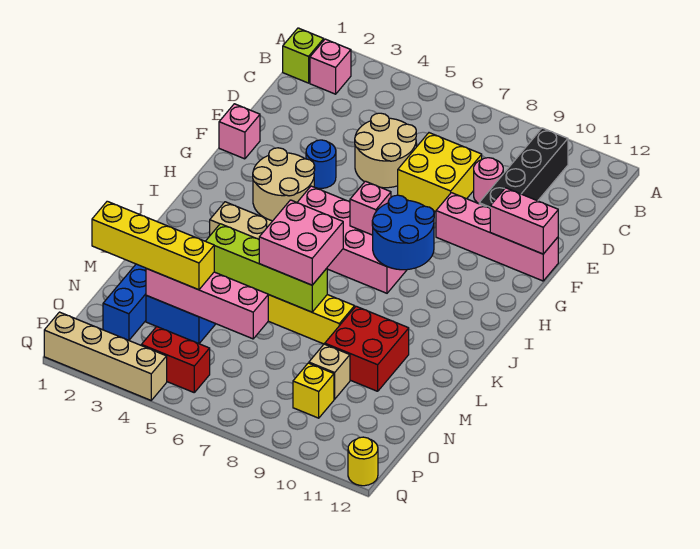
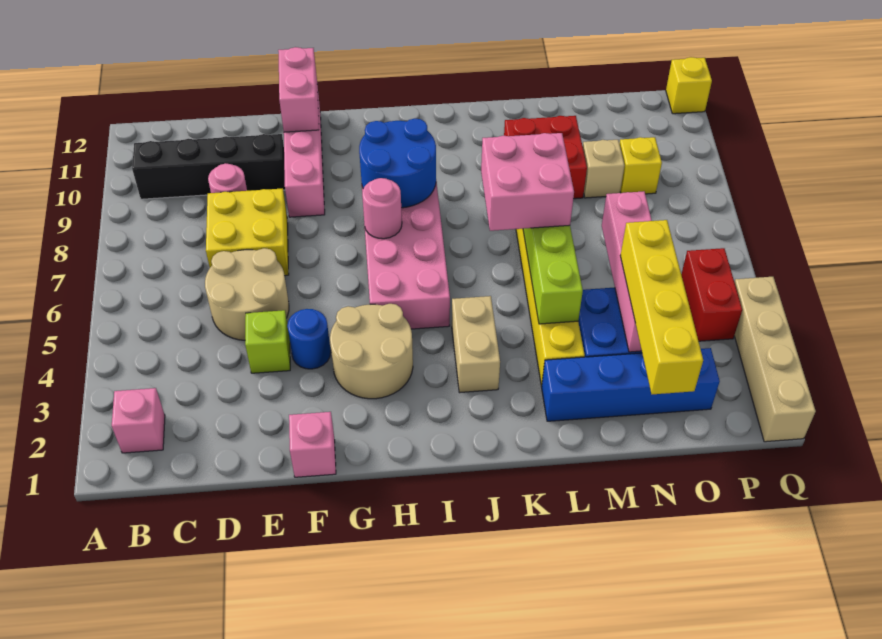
lime 1x1 brick [283,28,324,83] -> lime 1x1 brick moved to [245,310,290,373]
pink 1x1 brick [350,181,391,235] -> pink 1x1 round brick [362,178,402,239]
yellow 1x1 round brick [348,437,378,486] -> yellow 1x1 brick [666,57,712,114]

